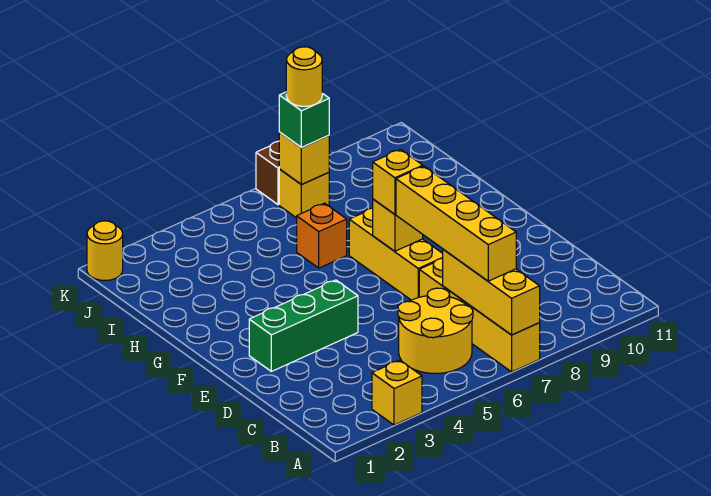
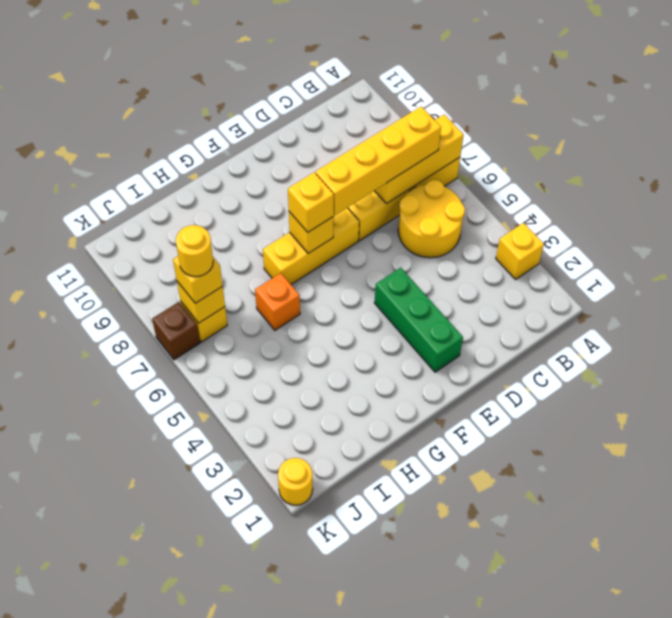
green 1x1 brick [279,92,329,148] -> yellow 1x1 brick [173,256,223,303]

